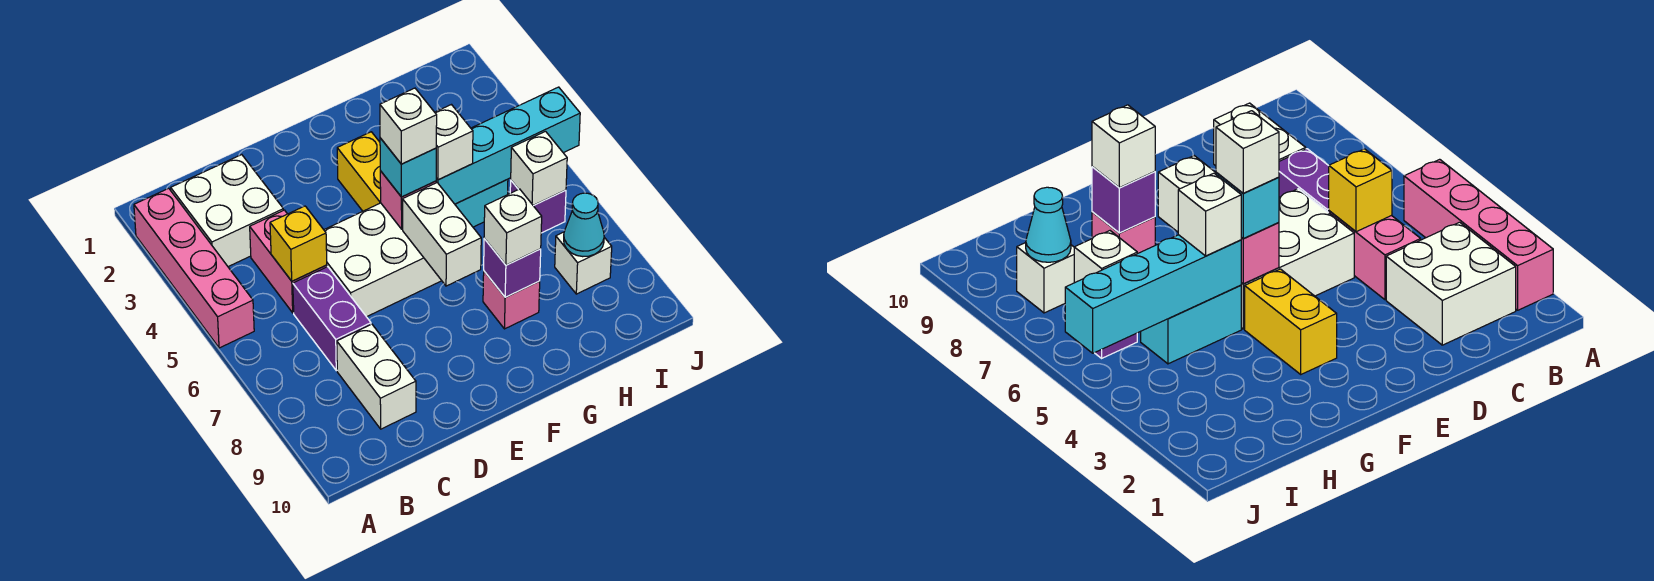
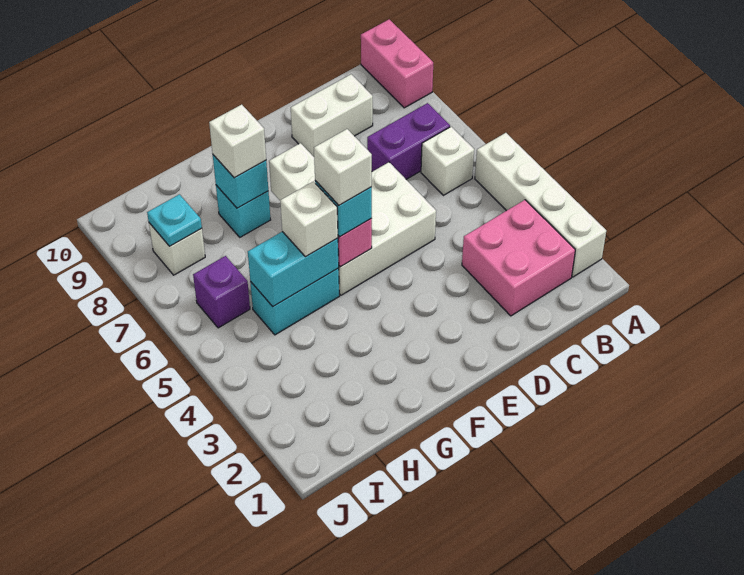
pink 1x4 brick [134,188,254,348] -> white 1x4 brick [475,133,606,277]
white 2x2 brick [171,155,283,267] -> pink 2x2 brick [462,200,575,316]
pink 1x2 brick [250,210,327,313] -> pink 1x2 brick moved to [361,19,433,108]
yellow 1x1 brick [270,206,327,281] -> none
purple 1x2 brick [293,267,371,371] -> purple 1x2 brick turned to [367,103,450,179]
white 1x2 brick [337,324,416,429] -> white 1x2 brick turned to [291,74,373,157]
yellow 1x2 brick [337,132,381,211] -> none
cyan 1x4 brick [436,87,580,204] -> cyan 1x2 brick [248,232,339,306]
pink 1x1 brick [483,271,540,329] -> cyan 1x1 brick [216,185,271,237]
purple 1x1 brick [484,239,541,297] -> cyan 1x1 brick [213,155,268,208]
white 1x1 brick [511,131,567,206] -> white 1x1 brick moved to [421,127,474,195]
cyan 1x1 cone [564,193,604,257] -> cyan 1x1 plate [147,194,202,246]

